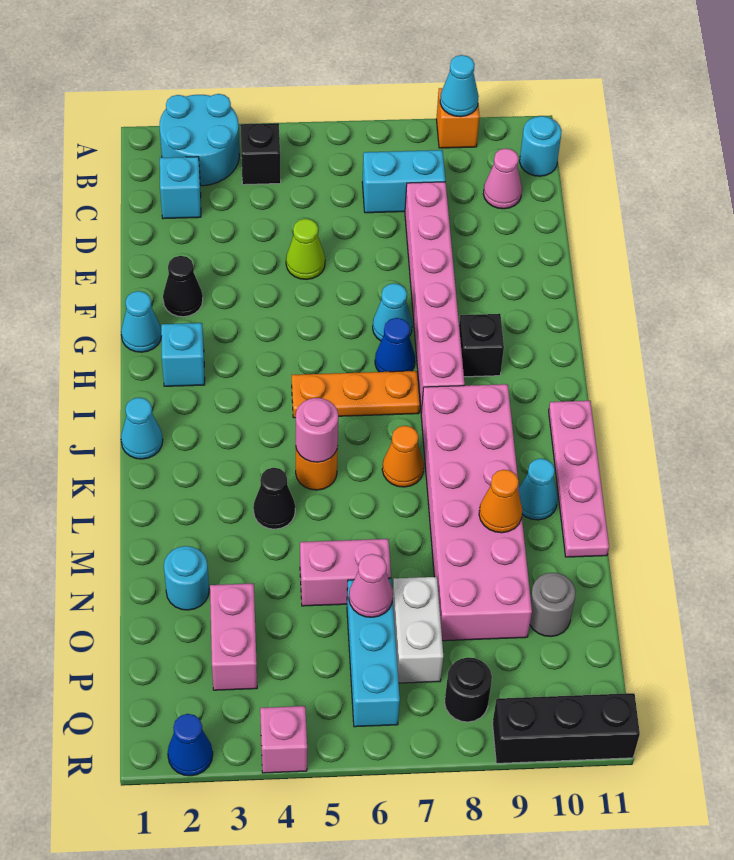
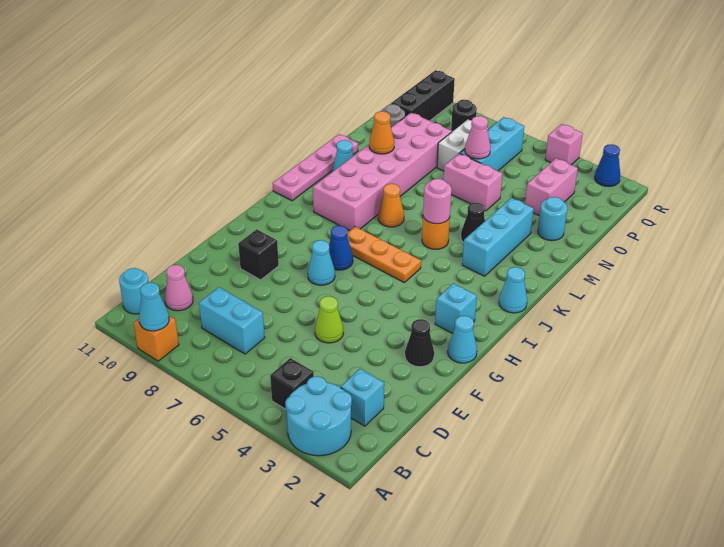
pink 1x6 brick [405,182,465,412] -> none
black 1x1 brick [459,314,504,377] -> black 1x1 brick moved to [238,229,279,280]
none -> cyan 1x3 brick [462,198,534,276]
black 1x3 brick [492,693,640,763] -> black 1x3 brick turned to [391,70,455,121]

